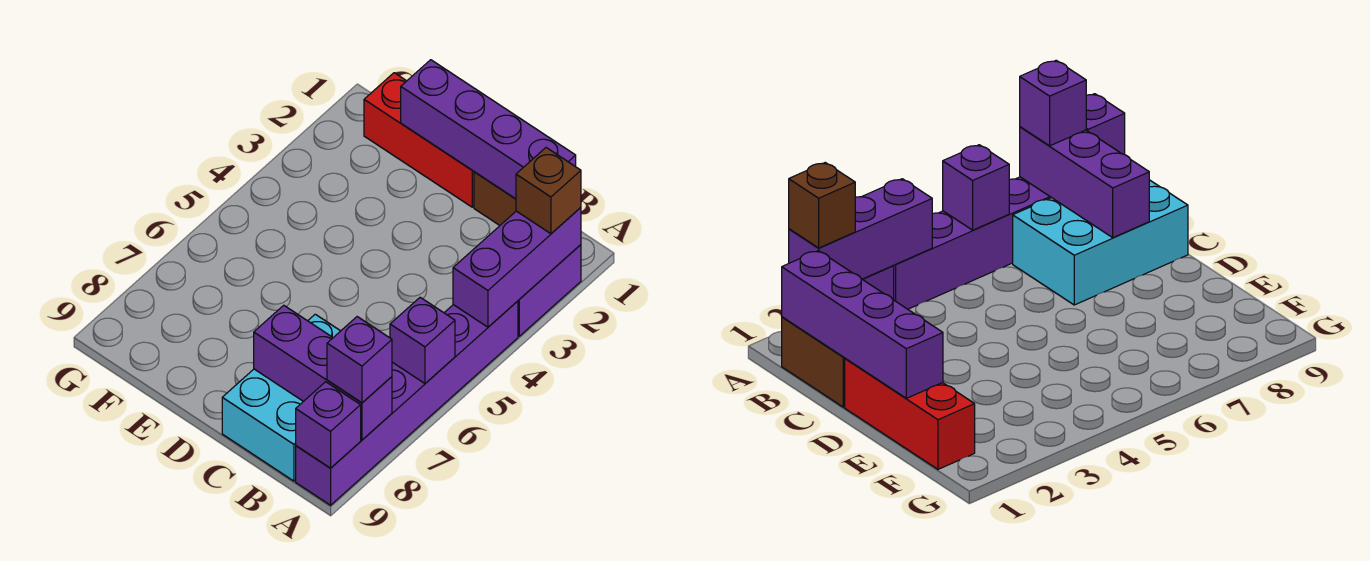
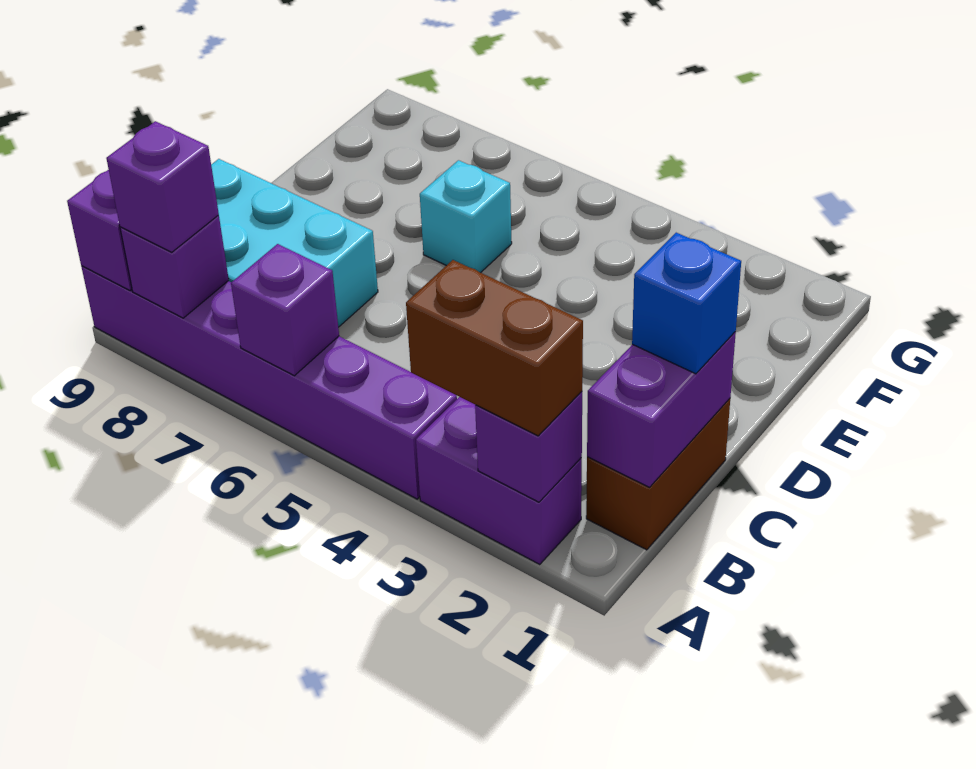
purple 1x3 brick [453,207,581,327] -> purple 1x1 brick [475,392,582,502]
brown 1x1 brick [516,148,581,234] -> brown 1x2 brick [406,260,583,436]
purple 1x3 brick [254,305,392,440] -> purple 1x1 brick [120,215,229,318]
purple 1x4 brick [401,60,576,199] -> purple 1x2 brick [587,332,736,487]
none -> blue 1x1 brick [632,233,741,374]
red 1x3 brick [364,73,474,207] -> none
none -> cyan 1x1 brick [420,160,512,273]

